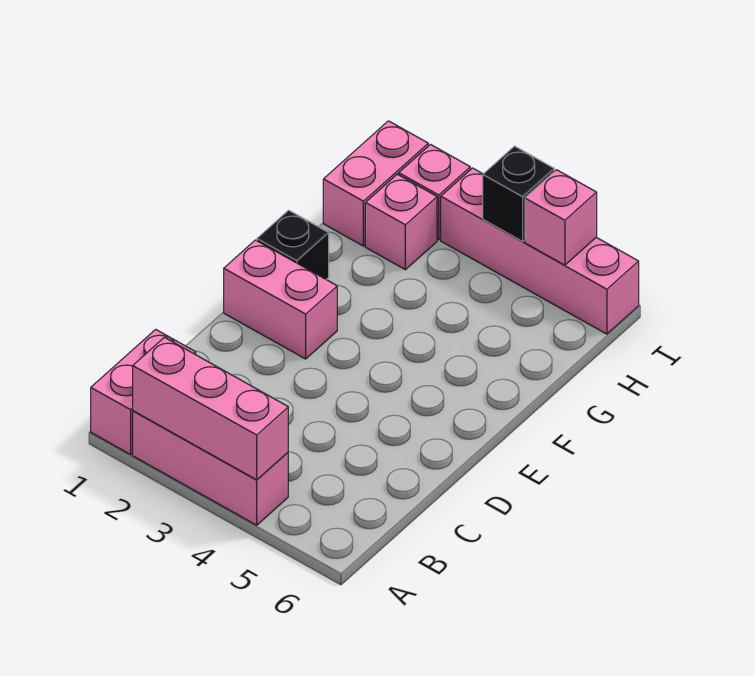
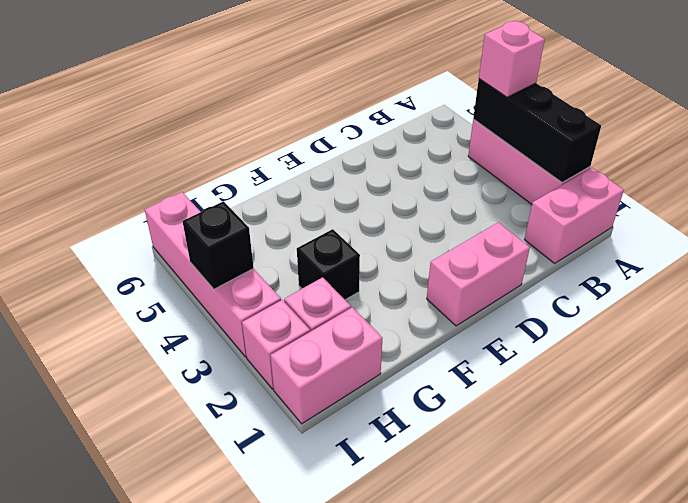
pink 1x3 brick [133,337,288,480] -> black 1x3 brick [473,79,601,182]
pink 1x2 brick [224,240,337,359] -> pink 1x2 brick turned to [427,222,530,326]
black 1x1 brick [257,210,329,279] -> black 1x1 brick moved to [297,229,360,300]
pink 1x1 brick [525,170,597,265] -> pink 1x1 brick moved to [479,21,545,97]

